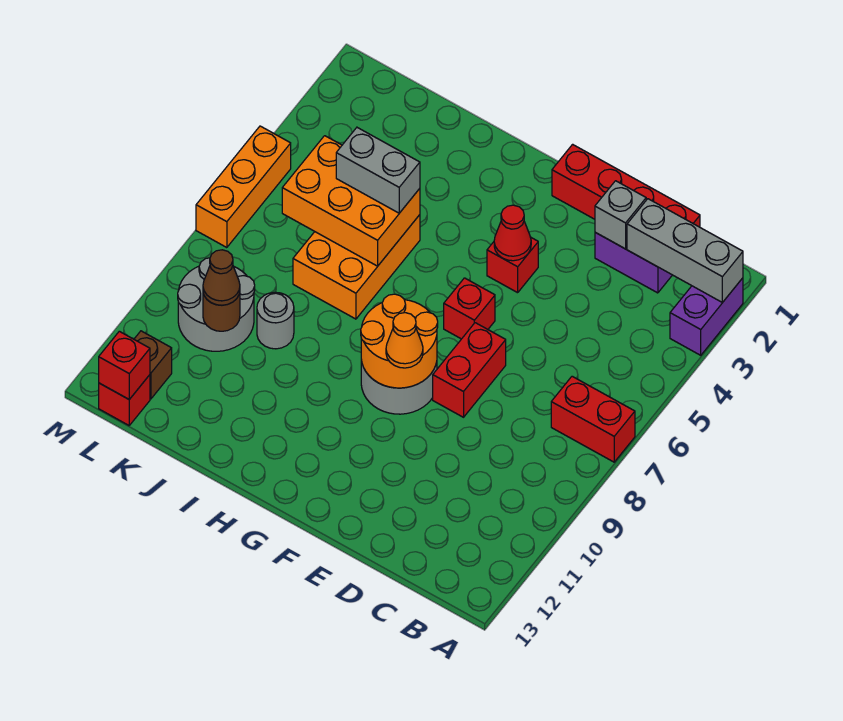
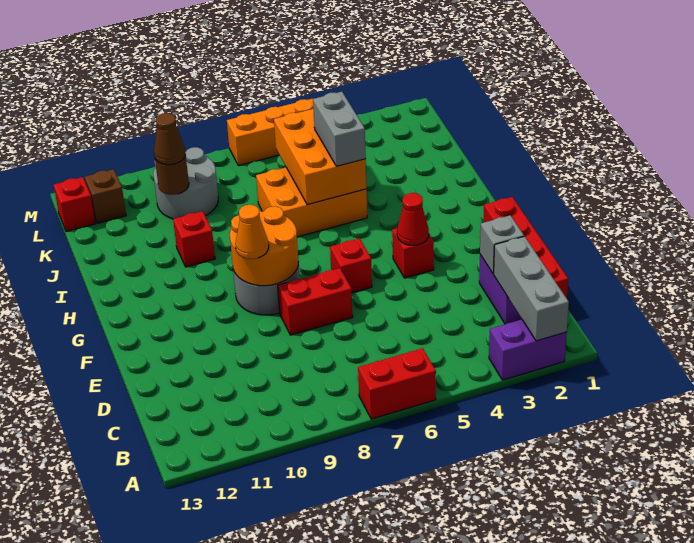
red 1x2 brick [551,376,635,462] -> red 1x2 brick turned to [358,348,436,419]
grey 1x1 round brick [257,292,294,349] -> none
red 1x1 brick [99,331,150,399] -> red 1x1 brick moved to [173,211,215,267]

